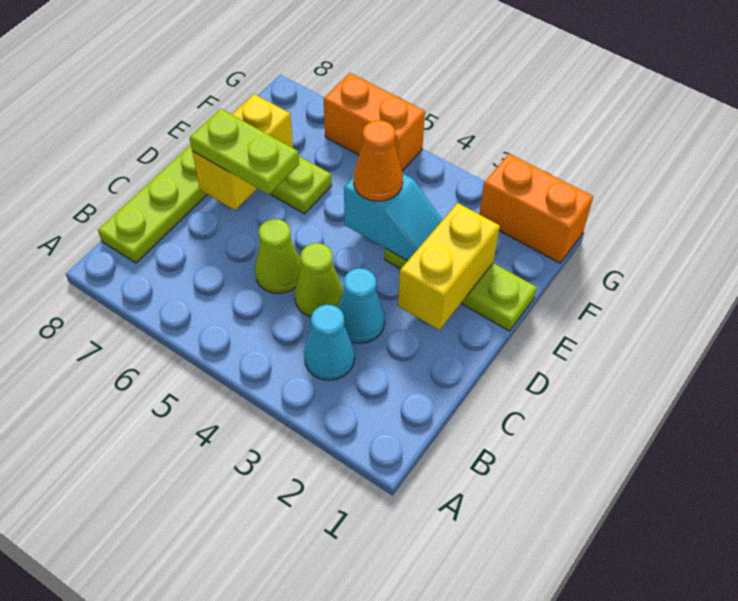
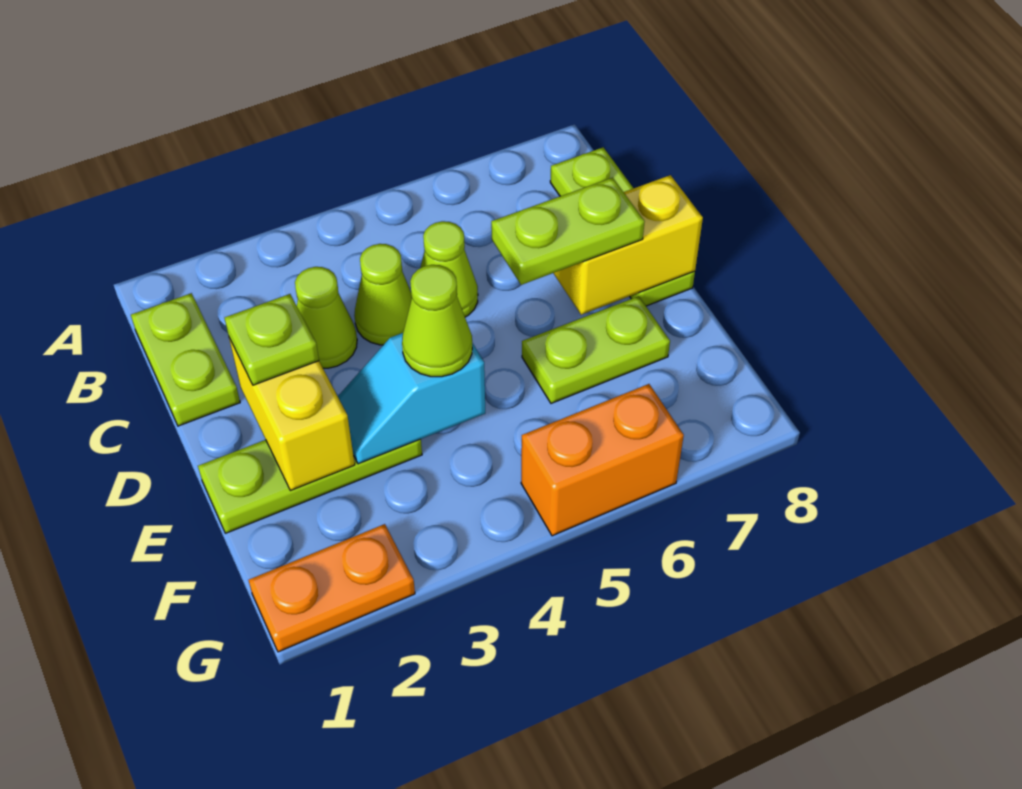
none -> lime 1x2 plate [131,293,240,426]
cyan 1x1 cone [304,305,355,380] -> none
cyan 1x1 cone [338,268,385,343] -> lime 1x1 cone [295,267,357,368]
none -> lime 1x1 plate [225,294,319,385]
yellow 1x2 brick [192,94,293,210] -> yellow 1x2 brick turned to [553,175,703,315]
orange 1x1 cone [354,120,403,201] -> lime 1x1 cone [402,265,472,377]
orange 1x2 brick [479,154,593,263] -> orange 1x2 plate [248,524,415,652]

